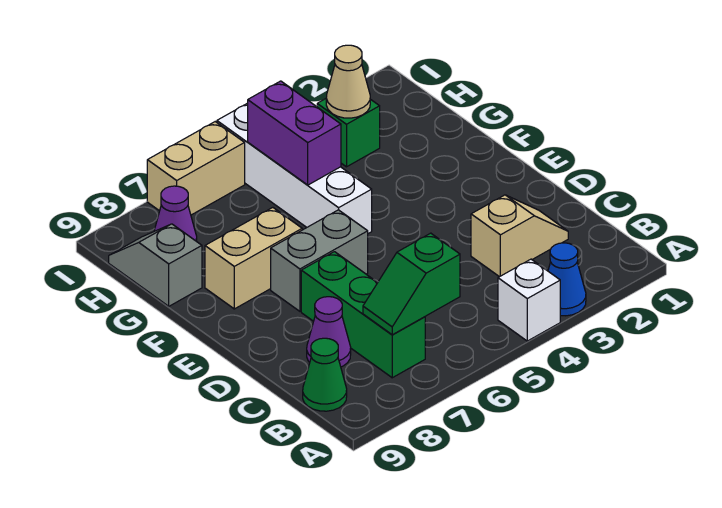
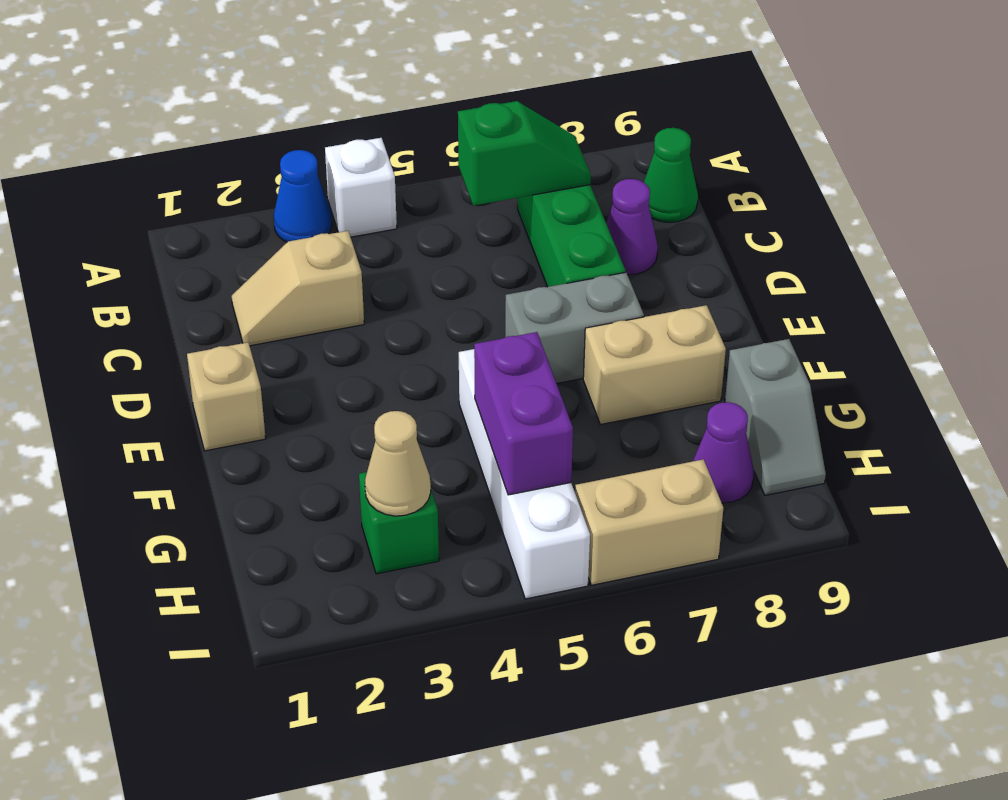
none -> tan 1x1 brick [187,342,266,451]

